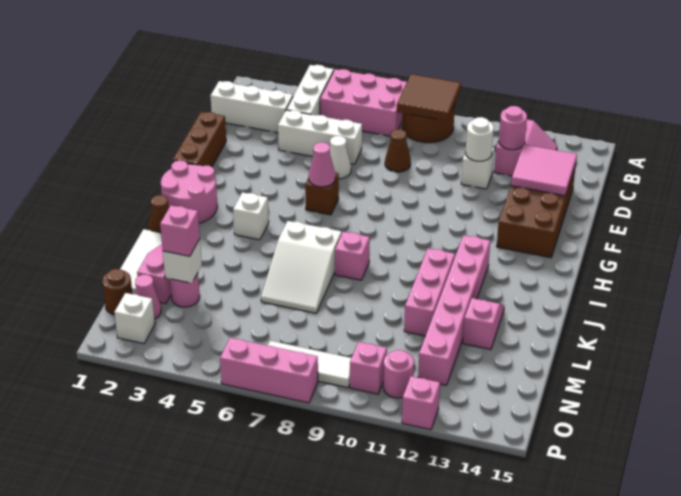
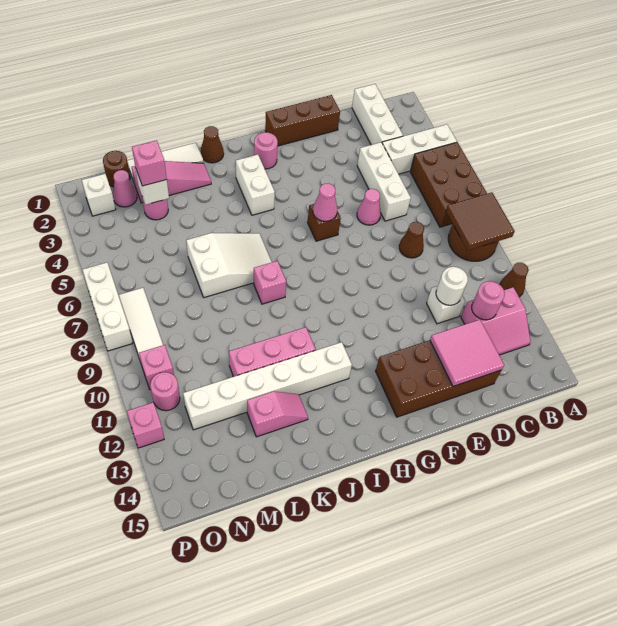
pink 2x3 brick [320,69,407,136] -> brown 2x3 brick [410,142,487,227]
none -> brown 1x1 cone [500,263,529,297]
white 1x1 cone [330,136,351,179] -> pink 1x1 cone [357,189,381,225]
pink 2x2 round brick [161,161,217,223] -> pink 1x1 round brick [254,132,278,169]
white 1x1 brick [233,192,269,240] -> white 1x2 brick [236,155,275,215]
pink 1x6 brick [418,235,490,385] -> white 1x6 brick [183,342,352,430]
white 2x3 slope [261,221,342,313] -> white 2x3 slope turned to [186,233,272,298]
pink 1x3 brick [220,338,318,403] -> white 1x3 brick [83,263,133,351]

